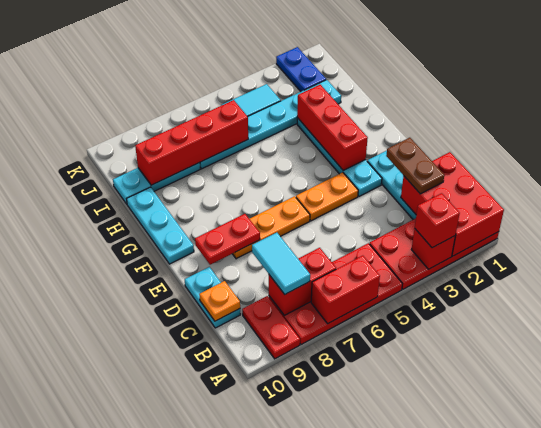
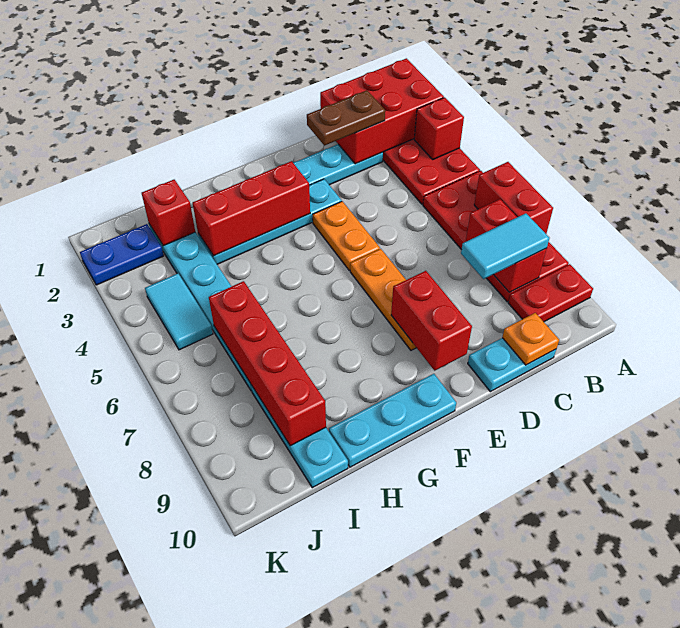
red 1x1 brick [415,193,460,248] -> red 1x1 brick moved to [142,180,195,246]
red 1x2 plate [195,214,260,265] -> red 1x2 brick [391,271,472,371]

